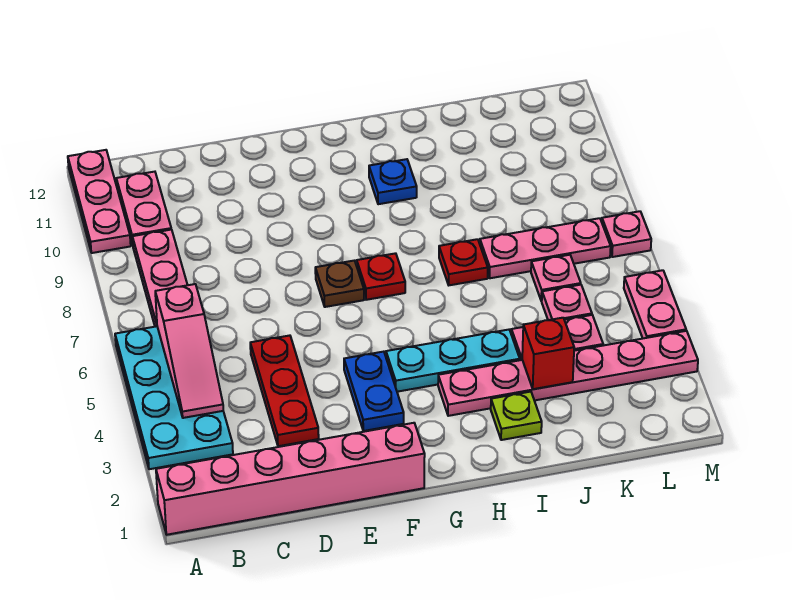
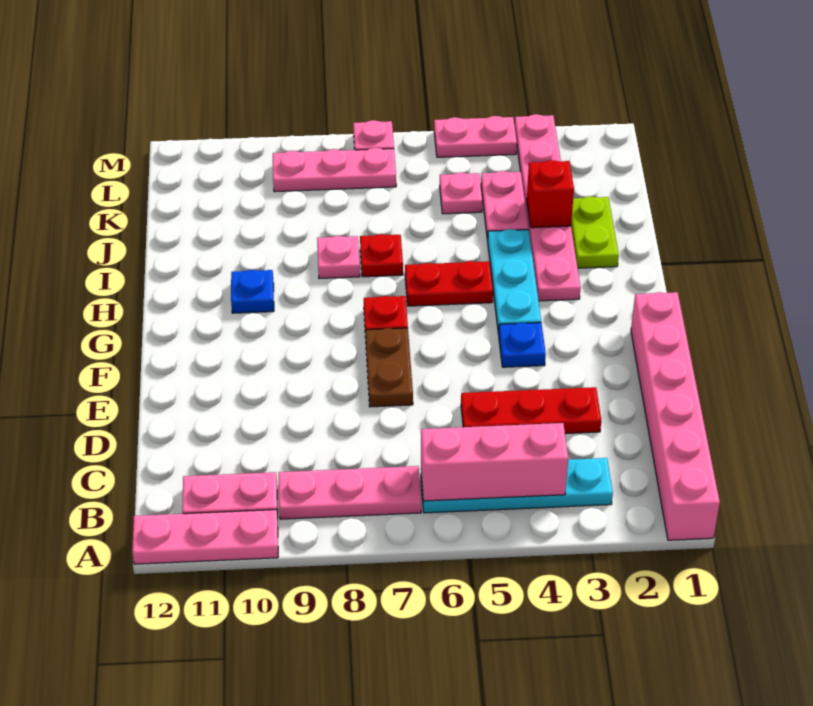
cyan 2x4 plate [115,326,233,469] -> cyan 1x4 plate [421,458,613,513]
pink 1x3 slope [155,284,223,418] -> pink 1x3 brick [421,423,568,501]
blue 1x2 plate [344,352,404,431] -> blue 1x1 plate [499,323,546,367]
brown 1x1 plate [315,261,364,307] -> brown 1x2 plate [365,328,413,407]
none -> red 1x2 plate [405,261,493,306]
lime 1x1 plate [491,392,542,440] -> lime 1x2 plate [571,196,619,268]
pink 1x3 plate [480,218,611,278] -> pink 1x3 plate turned to [273,148,396,192]
pink 1x1 plate [531,255,581,301] -> pink 1x1 plate moved to [317,236,360,278]

